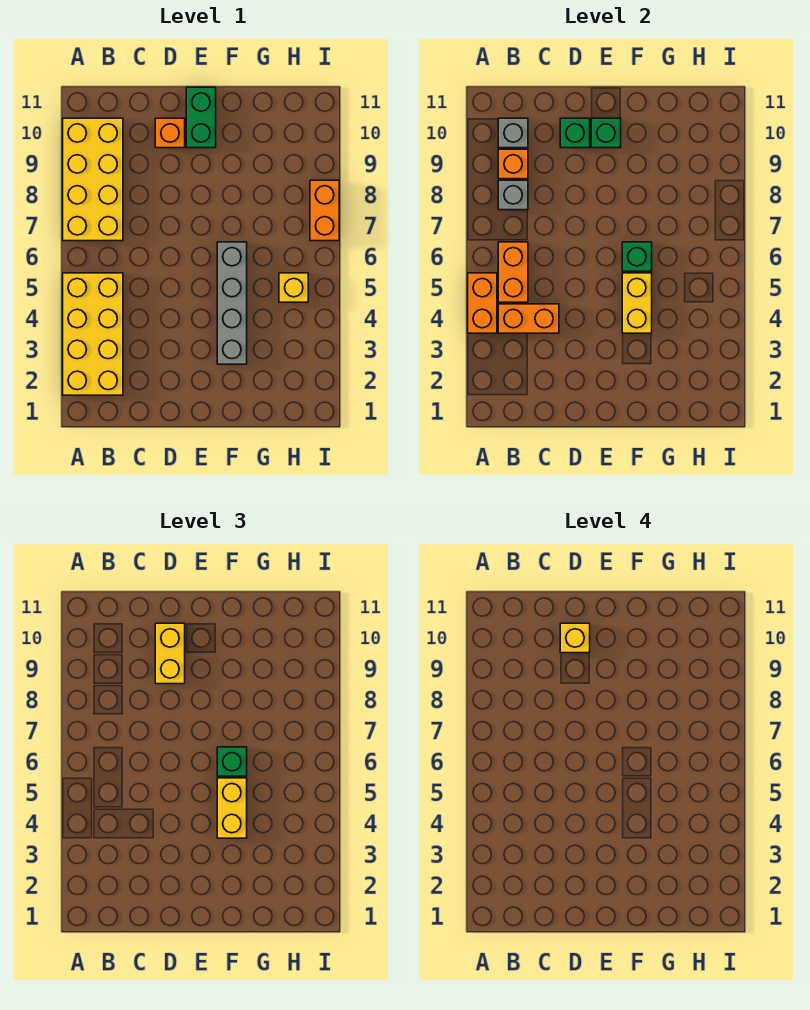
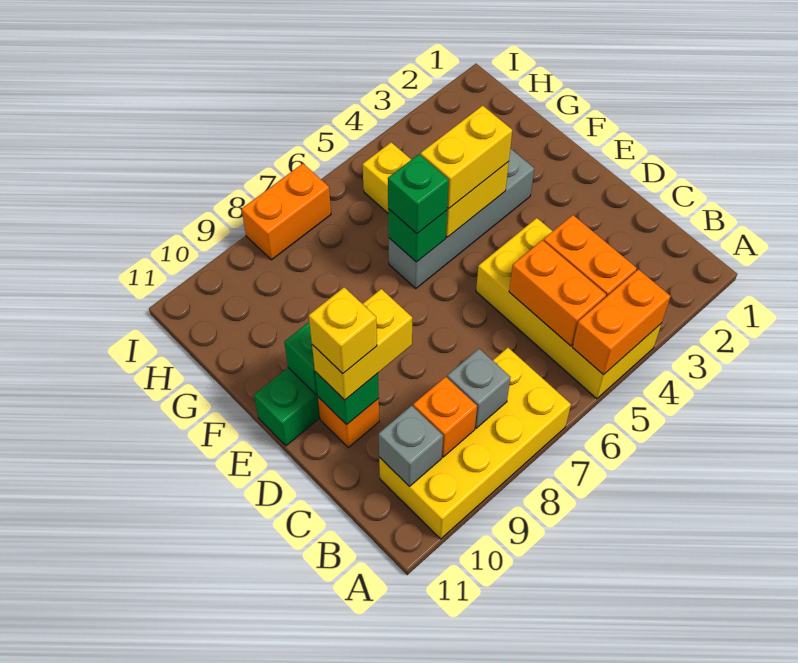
yellow 2x4 brick [63,273,123,395] -> yellow 2x4 brick turned to [476,218,662,399]
orange 1x2 brick [498,242,528,302] -> orange 1x2 brick turned to [509,240,606,346]

